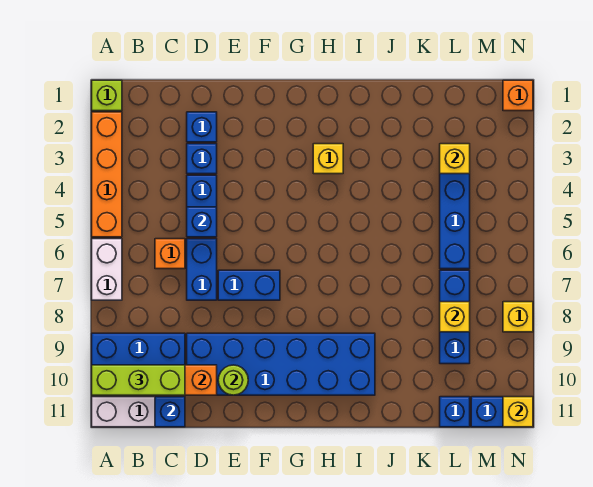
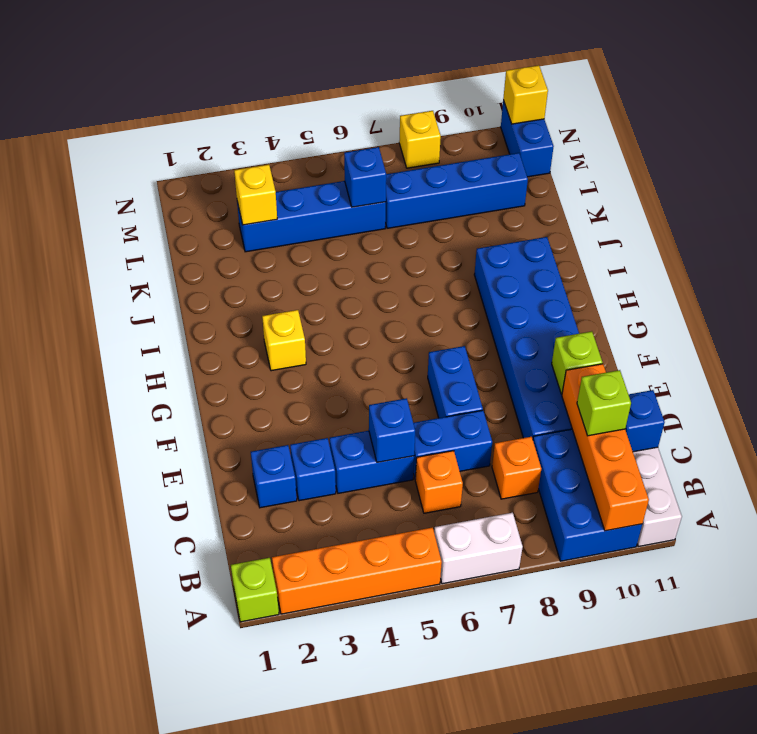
lime 1x3 brick [92,365,185,395] -> lime 1x1 brick [577,370,631,436]
lime 1x1 round brick [218,365,248,395] -> lime 1x1 brick [552,331,602,394]
blue 1x3 brick [440,270,470,364] -> blue 1x4 brick [385,153,528,228]
yellow 1x1 brick [440,302,470,332] -> none
blue 1x1 brick [440,397,470,427] -> blue 1x1 brick moved to [344,147,386,207]
orange 1x1 brick [503,80,533,111] -> orange 1x1 brick moved to [492,437,541,499]

